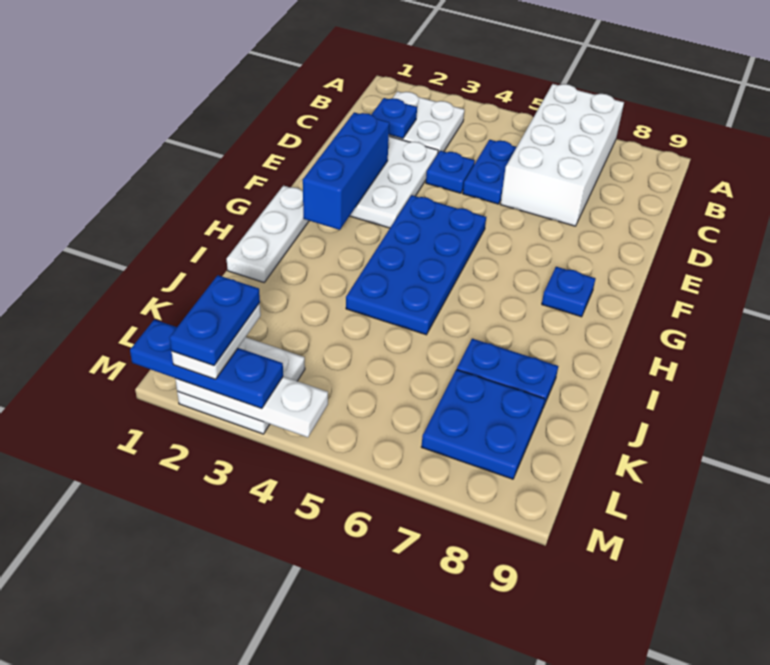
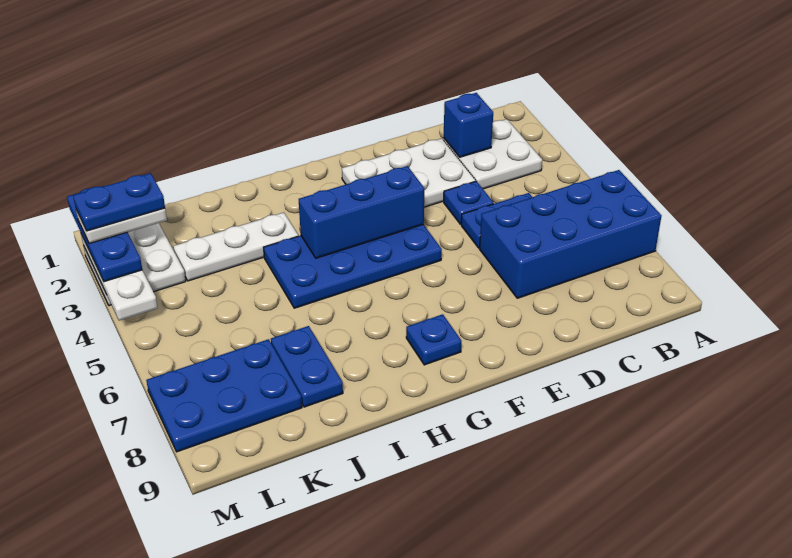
white 2x4 brick [500,84,624,226] -> blue 2x4 brick [480,170,661,298]
blue 1x1 plate [371,98,417,139] -> blue 1x1 brick [444,93,493,157]
blue 1x3 brick [303,112,389,230] -> blue 1x3 brick moved to [299,166,424,258]
white 1x3 plate [227,186,309,282] -> white 1x3 plate moved to [173,212,298,281]
blue 2x2 plate [421,370,545,479] -> blue 2x3 plate [146,339,302,452]

